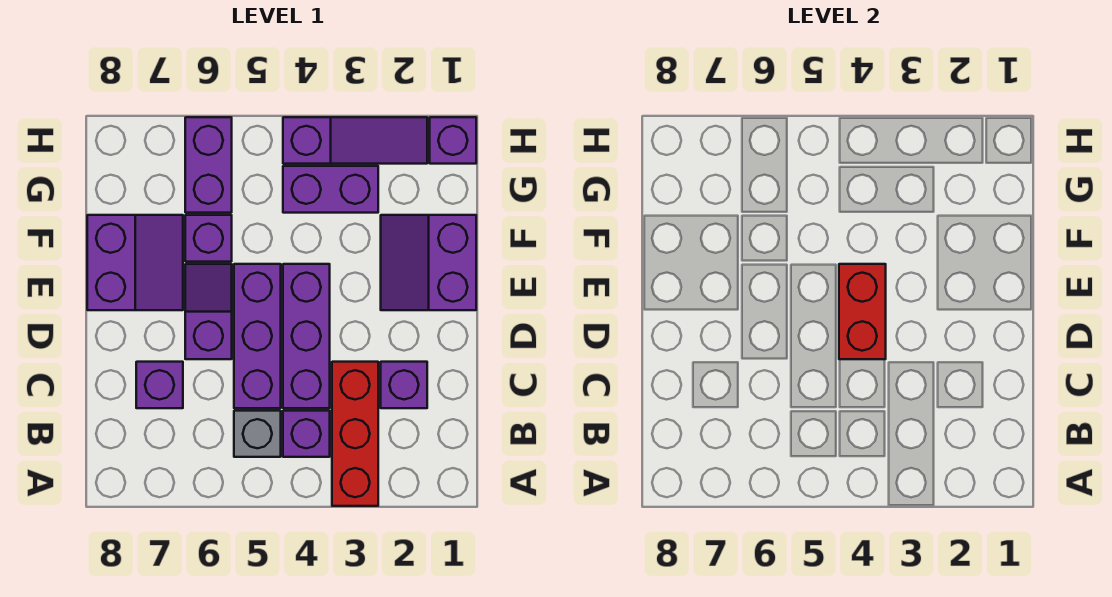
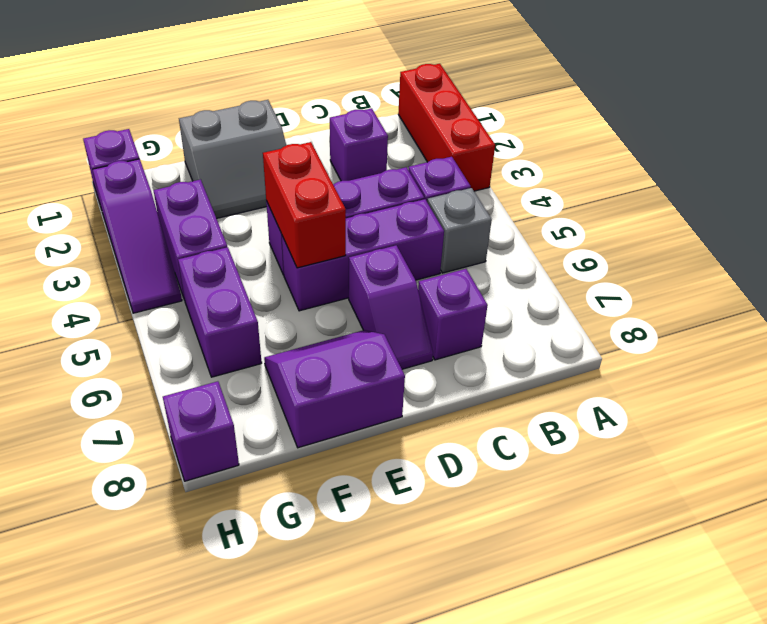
red 1x3 brick [332,362,378,506] -> red 1x3 brick turned to [398,64,495,191]
red 1x2 brick [839,264,886,359] -> red 1x2 brick turned to [263,142,346,268]
purple 1x2 slope [185,264,232,359] -> purple 1x2 slope turned to [349,245,433,369]
purple 2x2 slope [381,215,476,310] -> grey 2x2 slope [179,100,286,218]
purple 1x1 brick [185,215,232,262] -> purple 1x1 brick moved to [163,381,239,481]
purple 1x2 brick [185,117,232,213] -> purple 1x2 brick turned to [178,247,262,377]
purple 1x3 slope [283,117,427,164] -> purple 1x3 slope turned to [93,159,182,313]

